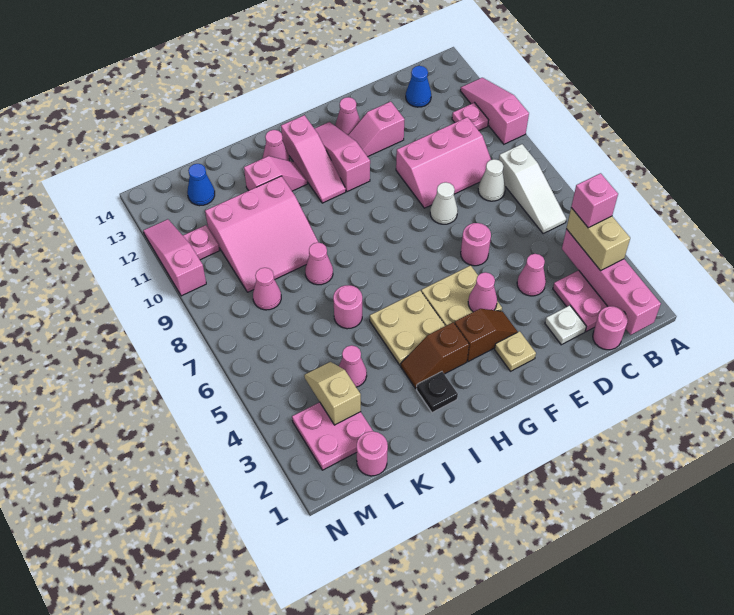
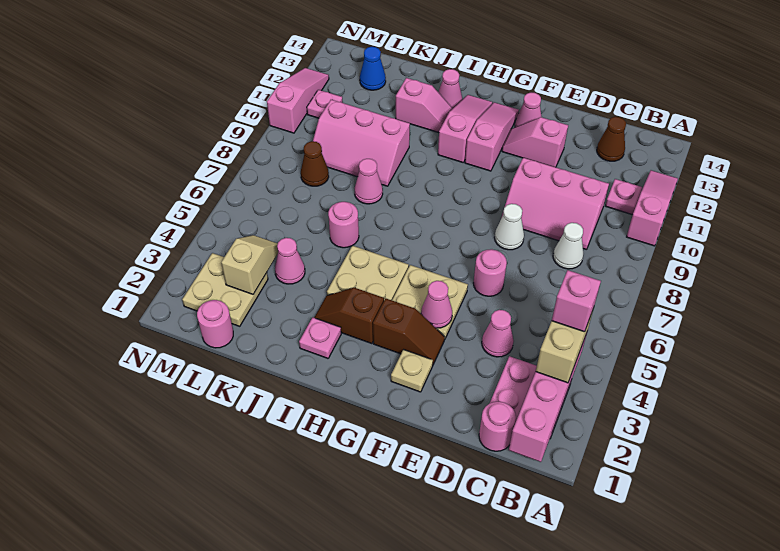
white 1x3 slope [499,144,566,234] -> none
blue 1x1 cone [406,66,431,107] -> brown 1x1 cone [597,117,626,161]
white 1x1 plate [545,305,586,345] -> none
pink 1x3 slope [281,115,346,203] -> pink 1x3 slope turned to [438,95,493,163]
black 1x1 plate [417,372,458,413] -> pink 1x1 plate [299,317,341,358]
pink 3x3 slope [205,176,318,292] -> pink 2x3 slope [313,100,410,186]
pink 2x2 plate [292,402,373,470] -> tan 2x2 plate [182,253,268,326]
pink 1x1 cone [253,268,281,310] -> brown 1x1 cone [301,141,329,186]

